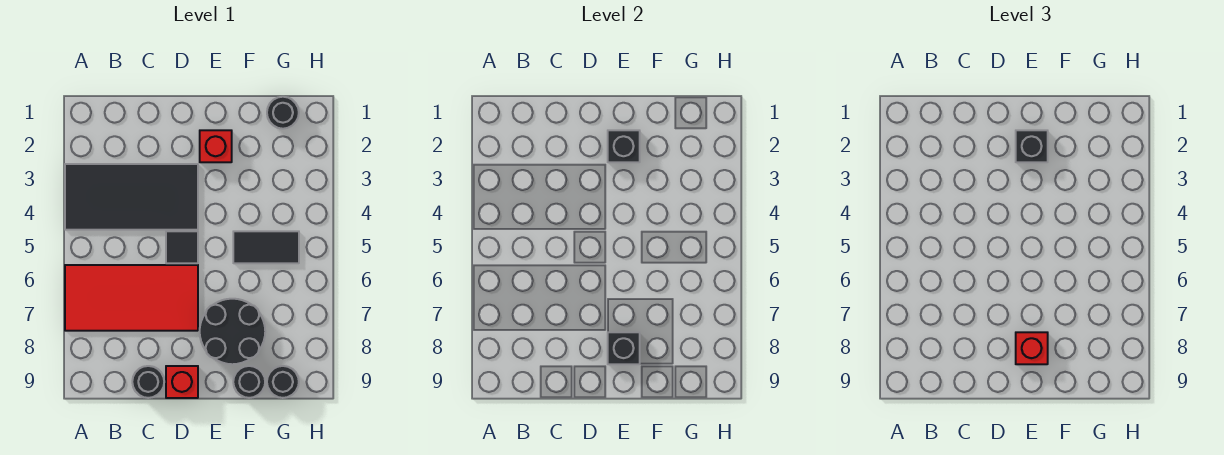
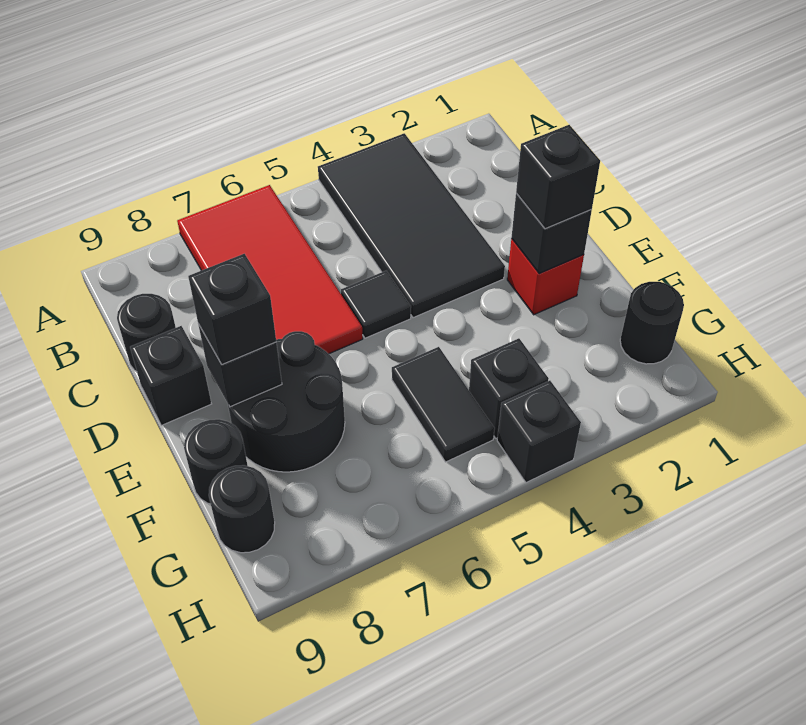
red 1x1 brick [166,366,198,398] -> black 1x1 brick [130,326,211,425]
red 1x1 brick [1016,332,1048,364] -> black 1x1 brick [188,254,276,364]
none -> black 1x1 brick [469,338,549,438]
none -> black 1x1 brick [497,381,581,483]

